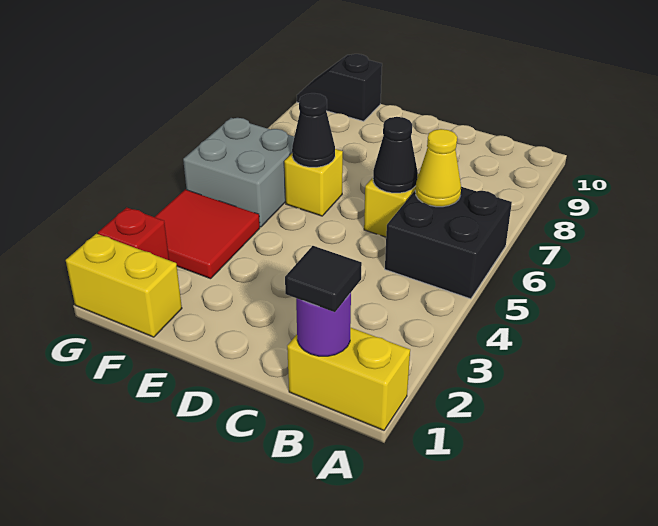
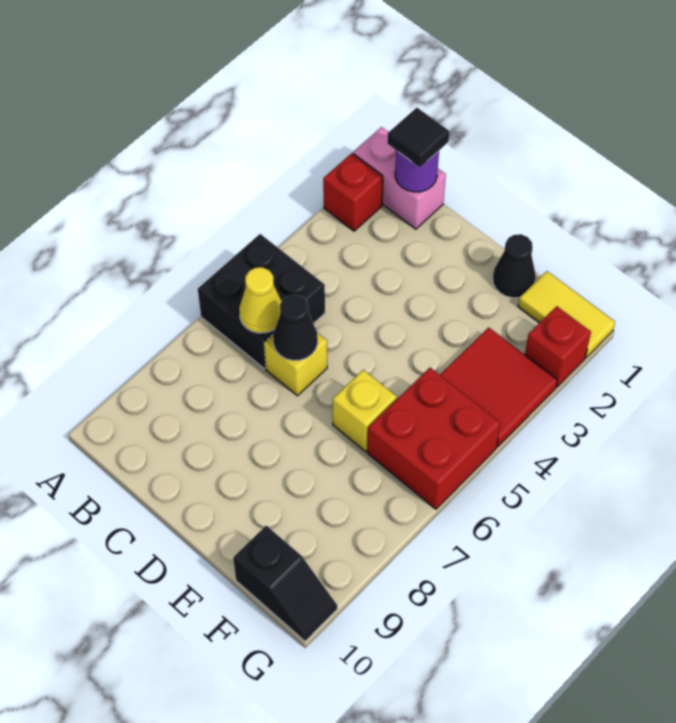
yellow 1x2 brick [287,327,410,430] -> pink 1x2 brick [353,127,446,229]
none -> red 1x1 brick [323,153,383,231]
black 1x1 cone [292,93,335,167] -> black 1x1 cone moved to [493,234,536,298]
yellow 1x2 brick [66,234,182,337] -> yellow 1x2 tile [518,271,615,358]
grey 2x2 brick [183,118,294,227] -> red 2x2 brick [367,368,500,509]

